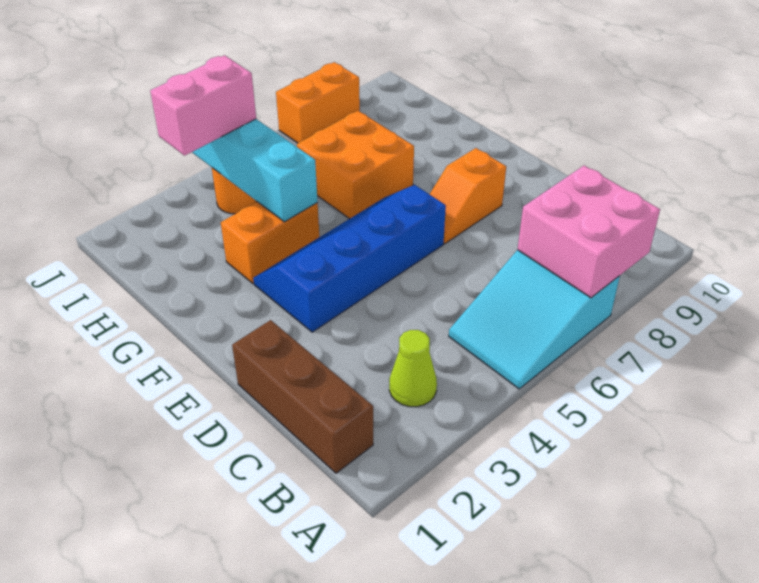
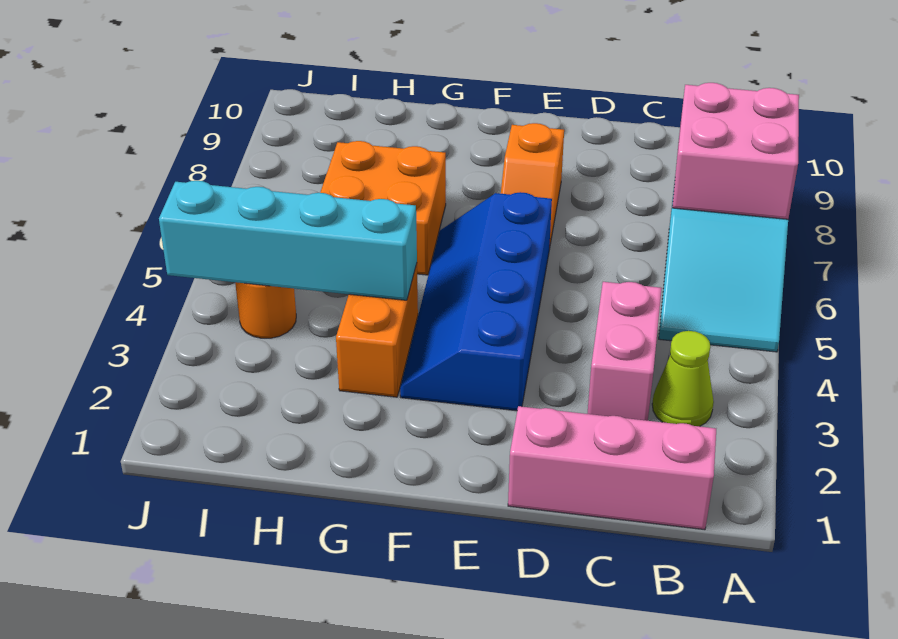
brown 1x3 brick [232,320,373,473] -> pink 1x3 brick [508,406,716,530]
pink 1x2 brick [150,55,256,156] -> pink 1x2 brick moved to [587,282,662,421]
orange 1x2 brick [276,62,360,143] -> none

